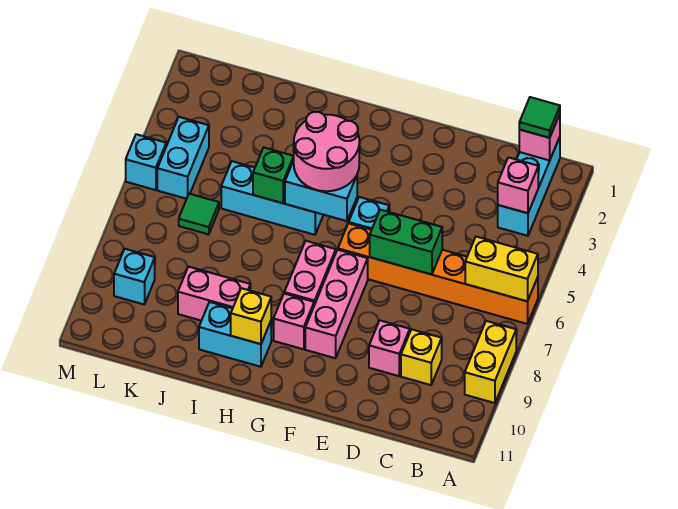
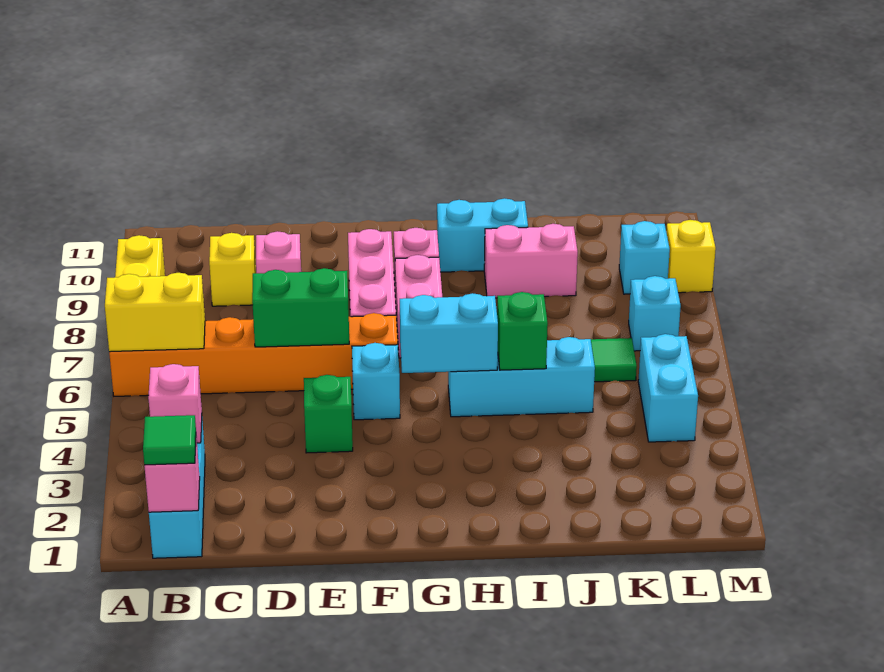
none -> green 1x1 brick [304,375,353,453]
pink 2x2 round brick [294,112,359,191] -> none
yellow 1x1 brick [231,288,271,344] -> yellow 1x1 brick moved to [666,220,716,293]
cyan 1x1 brick [126,134,166,190] -> cyan 1x1 brick moved to [629,276,681,351]

